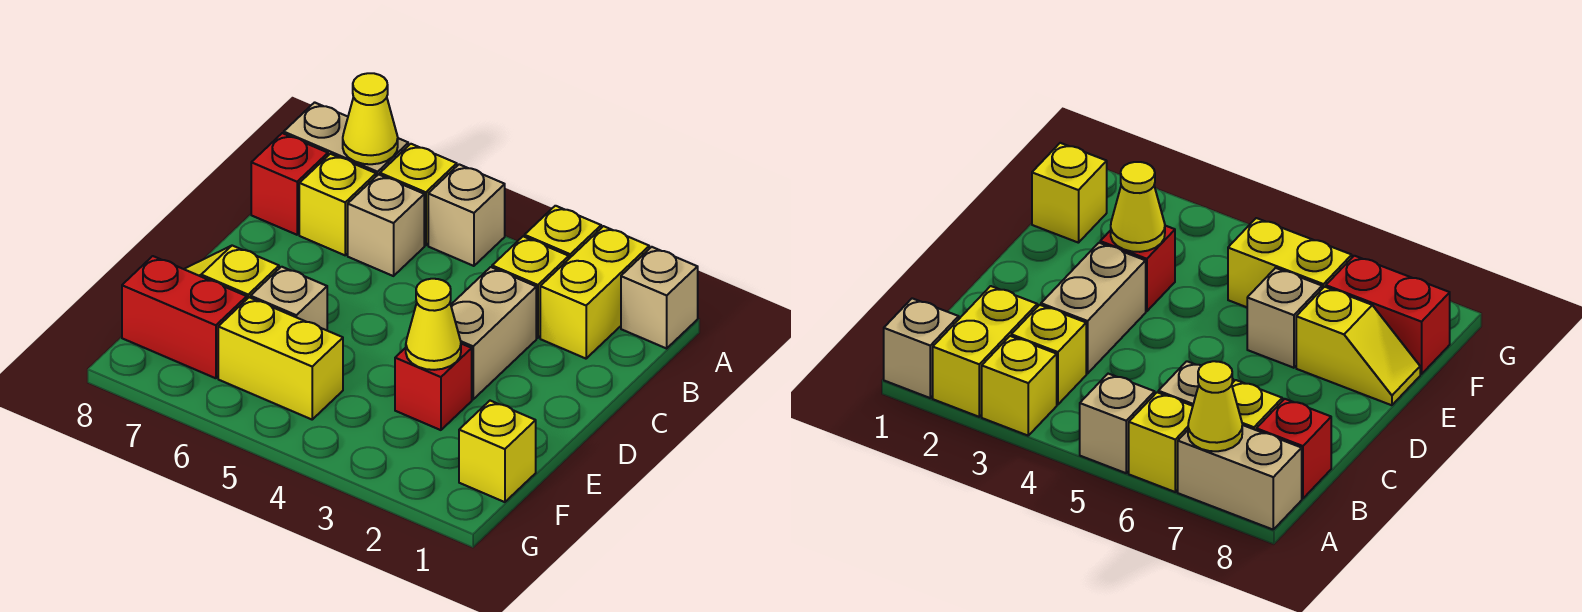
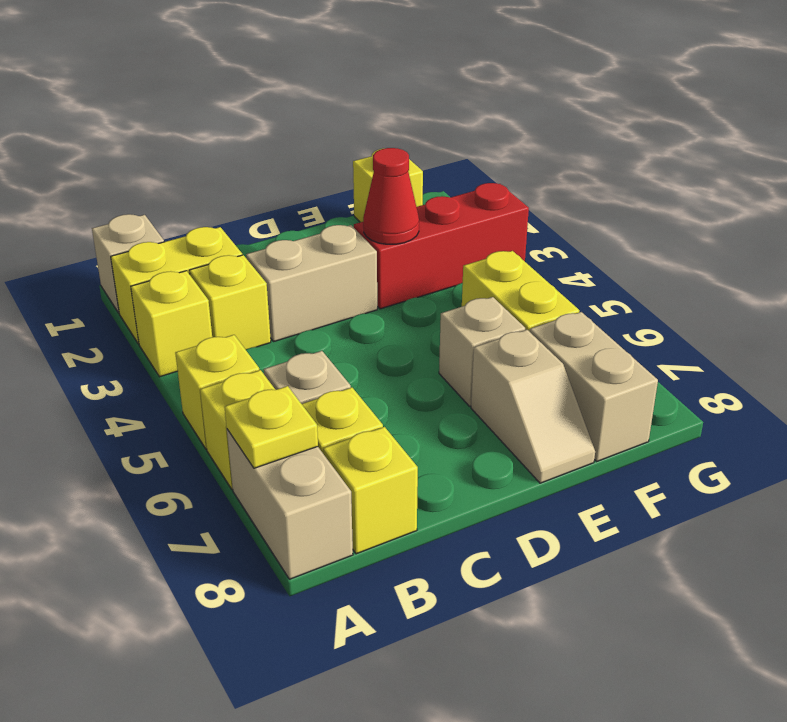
tan 1x1 brick [428,164,505,266] -> yellow 1x1 brick [175,335,259,449]
yellow 1x1 cone [343,73,398,164] -> yellow 1x1 plate [225,386,318,468]
red 1x1 brick [251,133,328,235] -> yellow 1x1 brick [323,427,418,554]
red 1x1 brick [395,344,472,430] -> red 1x3 brick [354,183,529,309]
yellow 1x1 cone [406,279,461,370] -> red 1x1 cone [363,148,419,244]
yellow 1x2 slope [184,246,279,299] -> tan 1x2 slope [471,330,595,483]
red 1x2 brick [122,256,247,378] -> tan 1x2 brick [530,312,658,461]

